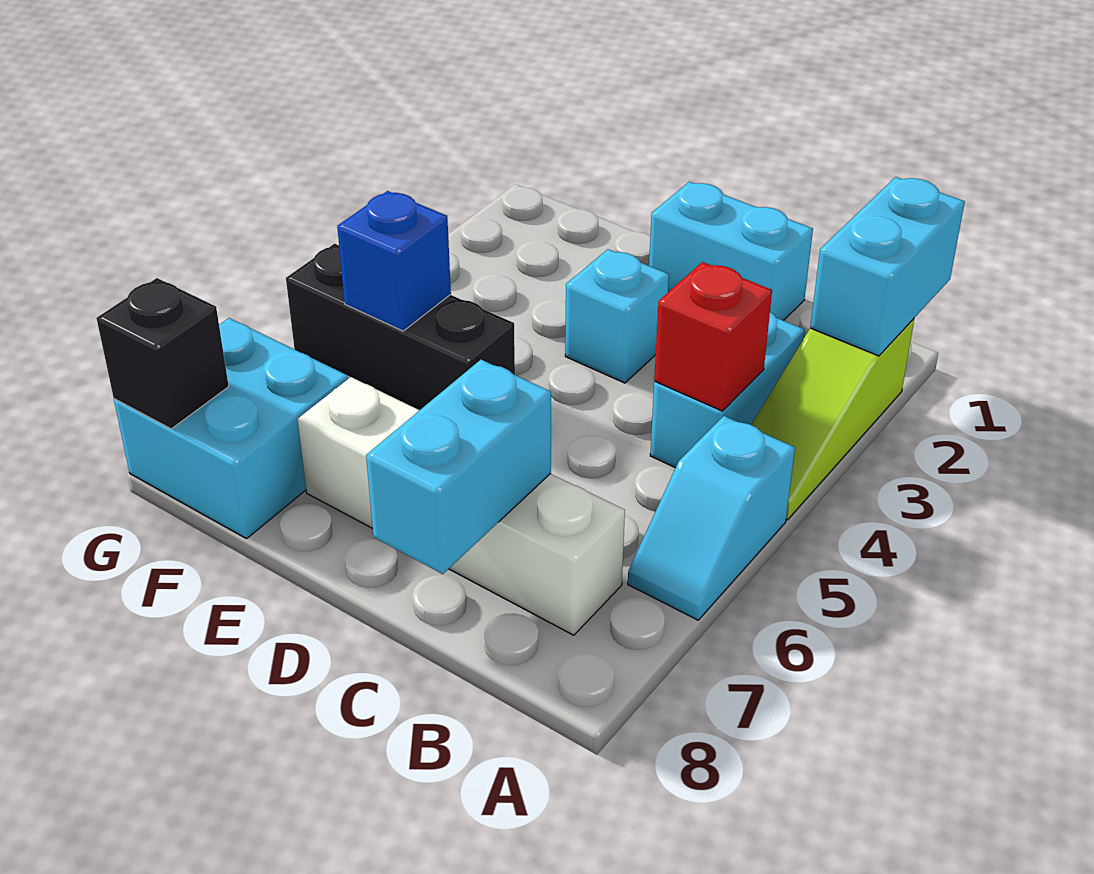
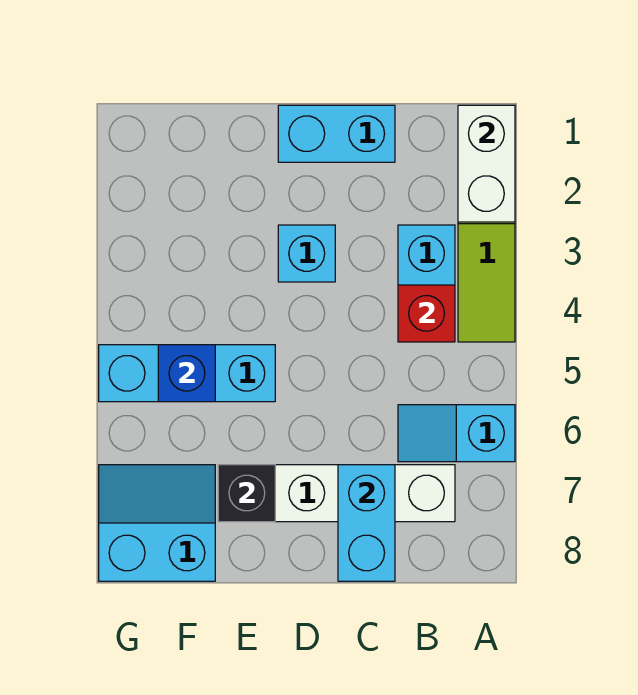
cyan 1x2 brick [810,177,965,356] -> white 1x2 brick [458,105,515,222]
cyan 1x2 slope [628,416,795,620] -> cyan 1x2 slope turned to [398,405,515,462]
black 1x3 brick [286,244,515,410] -> cyan 1x3 brick [99,345,275,402]
cyan 2x2 brick [114,318,348,539] -> cyan 2x2 slope [99,465,215,581]
black 1x1 brick [96,278,229,429] -> black 1x1 brick moved to [218,465,275,522]

